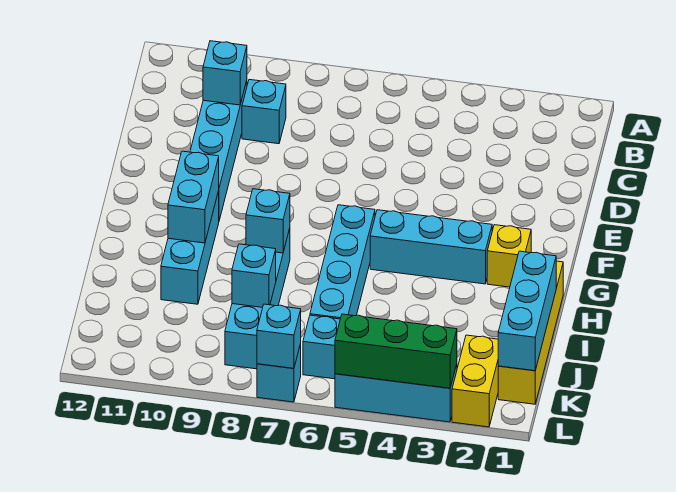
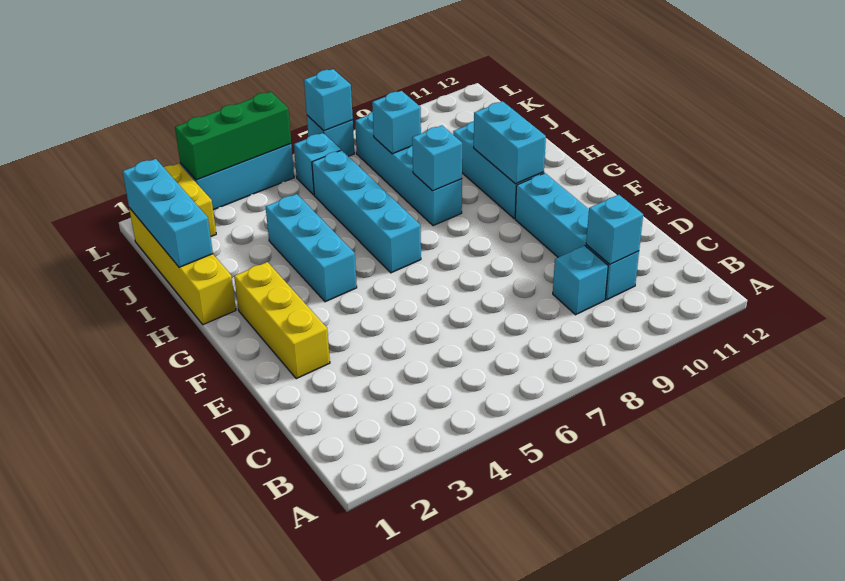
yellow 1x1 brick [487,225,531,287] -> yellow 1x3 brick [234,262,330,379]
cyan 1x3 brick [370,210,492,284] -> cyan 1x3 brick turned to [266,194,357,302]

